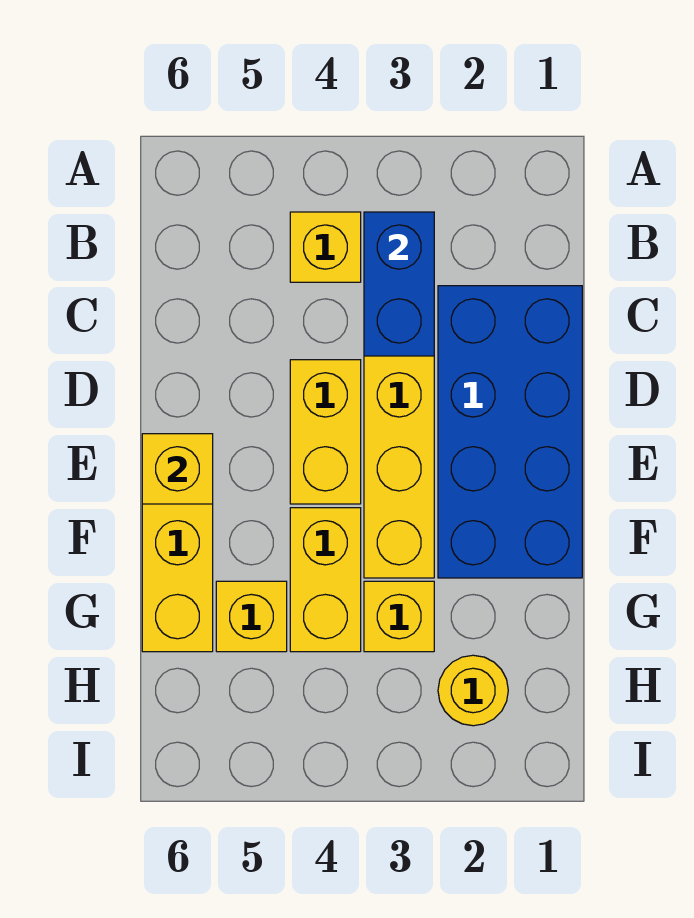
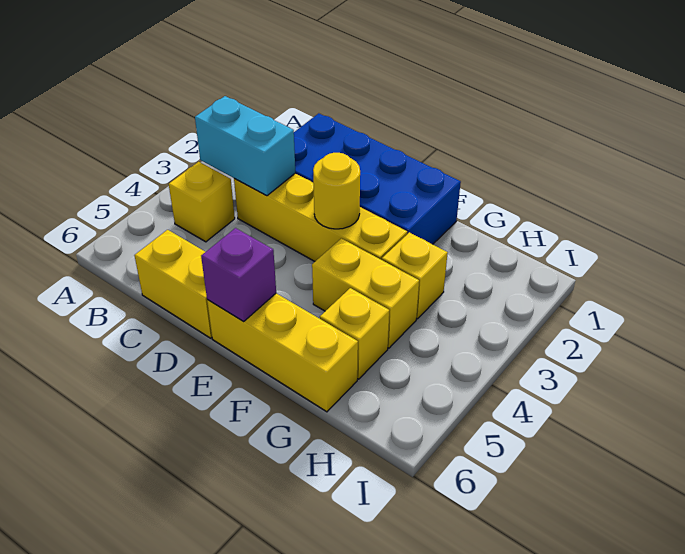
blue 1x2 brick [364,212,434,356] -> cyan 1x2 brick [195,96,295,196]
yellow 1x2 brick [290,360,361,504] -> yellow 1x2 brick moved to [135,230,212,338]
yellow 1x1 brick [142,434,213,504] -> purple 1x1 brick [201,228,276,322]
yellow 1x1 round brick [438,655,508,726] -> yellow 1x1 round brick moved to [313,153,360,229]

